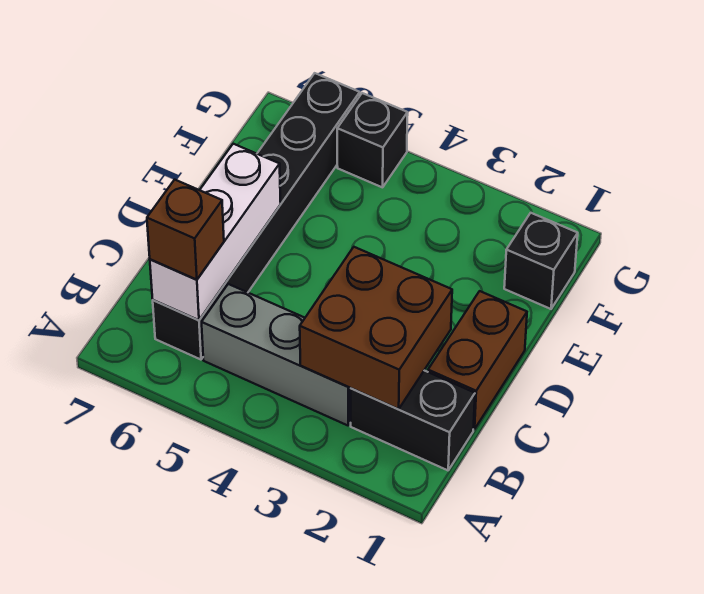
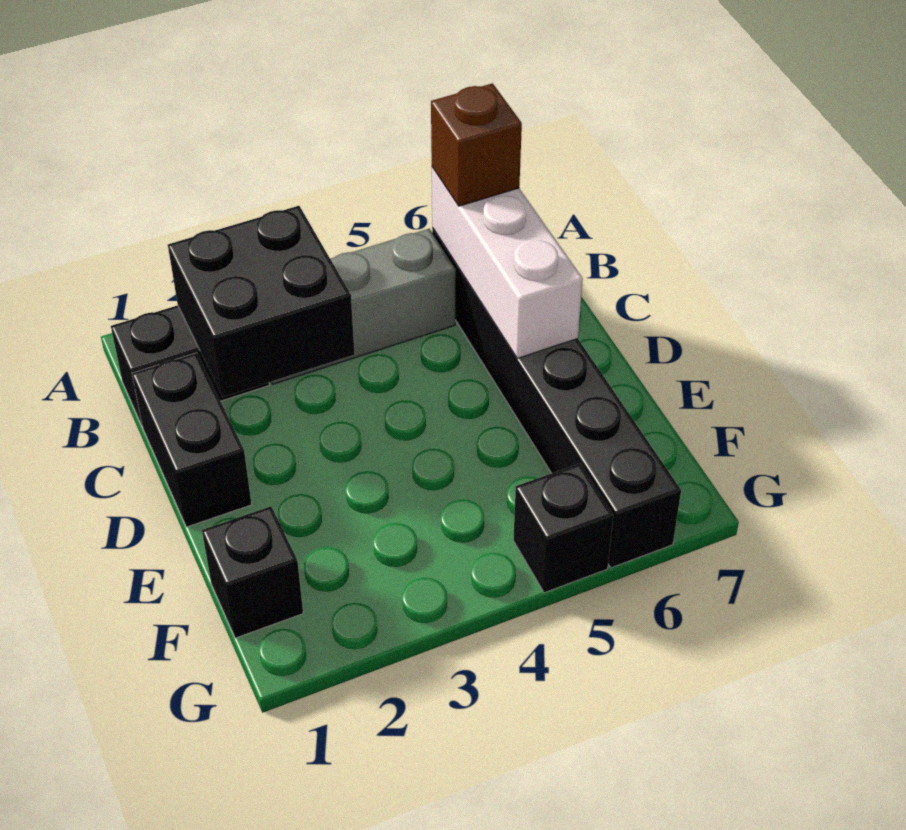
brown 2x2 brick [300,247,452,409] -> black 2x2 brick [168,206,355,397]
brown 1x2 brick [428,291,527,429] -> black 1x2 brick [132,353,252,527]

